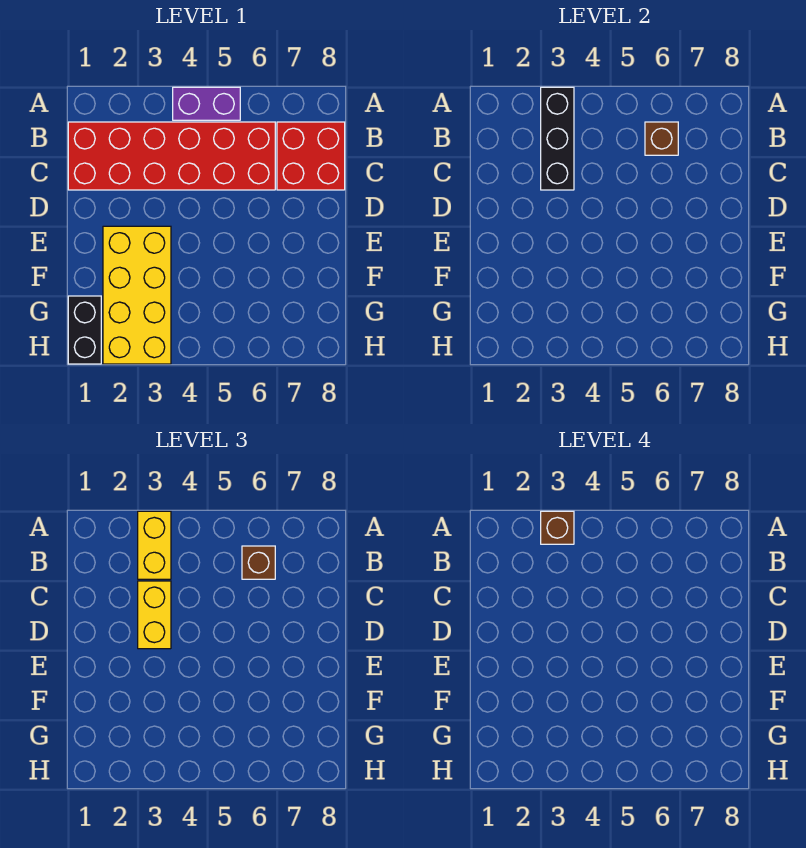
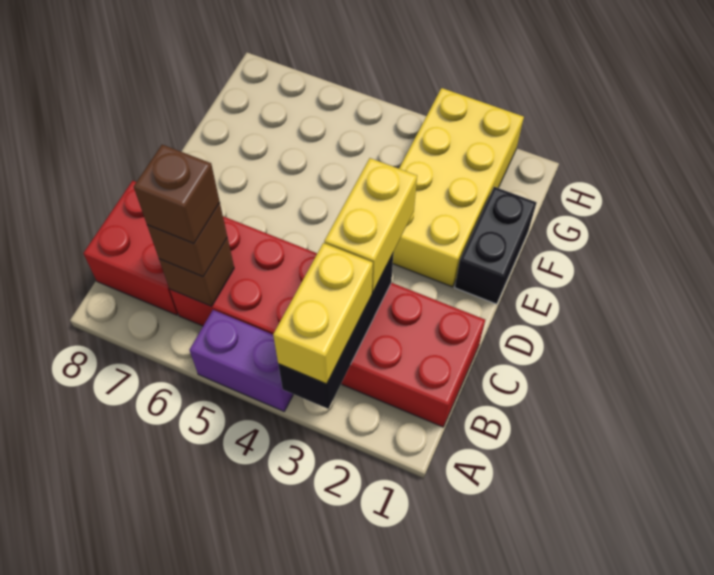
brown 1x1 brick [541,511,574,544] -> brown 1x1 brick moved to [134,145,220,244]
black 1x2 brick [68,296,101,364] -> black 1x2 brick moved to [455,187,537,304]

